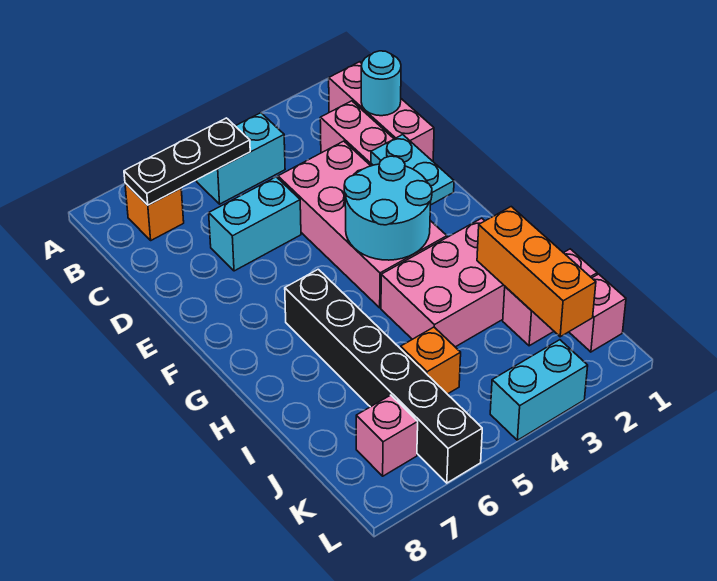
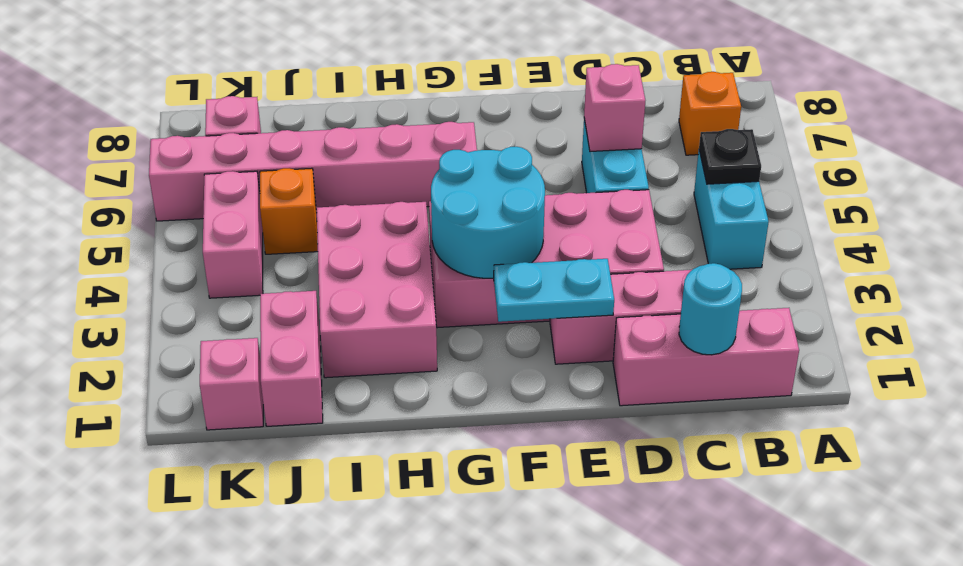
black 1x3 plate [124,118,250,205] -> black 1x1 plate [699,129,761,184]
none -> pink 1x1 brick [584,64,645,151]
black 1x6 brick [285,269,482,483] -> pink 1x6 brick [149,122,477,221]
orange 1x3 brick [477,207,596,337] -> none
none -> pink 1x2 brick [203,171,263,298]
cyan 1x2 brick [490,340,588,440] -> none

